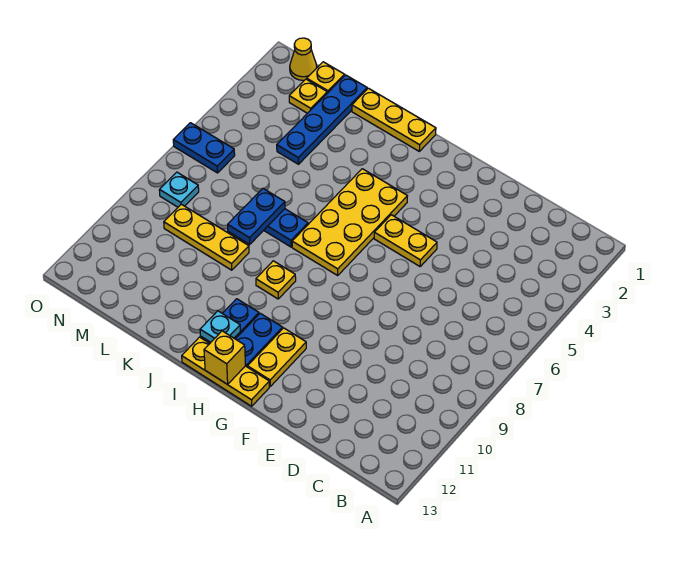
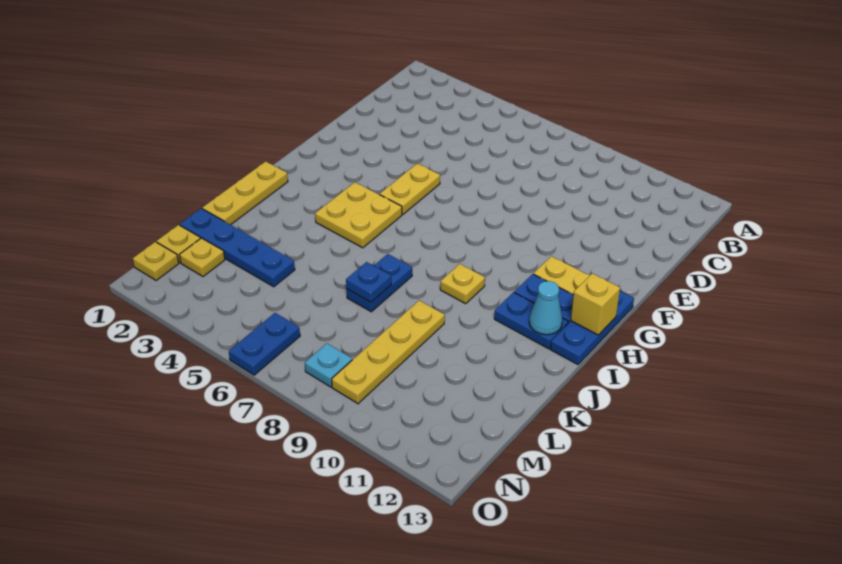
yellow 1x3 plate [182,337,269,406] -> blue 1x3 plate [550,291,634,365]
yellow 2x4 plate [292,169,407,275] -> yellow 2x2 plate [315,182,402,248]
cyan 1x1 plate [200,311,240,342] -> cyan 1x1 cone [529,281,563,335]
blue 1x2 plate [228,188,285,244] -> blue 1x1 plate [346,262,391,302]
yellow 1x3 plate [164,204,249,270] -> yellow 1x4 plate [332,301,445,404]
yellow 1x1 cone [290,38,317,80] -> yellow 1x1 plate [133,242,179,281]

